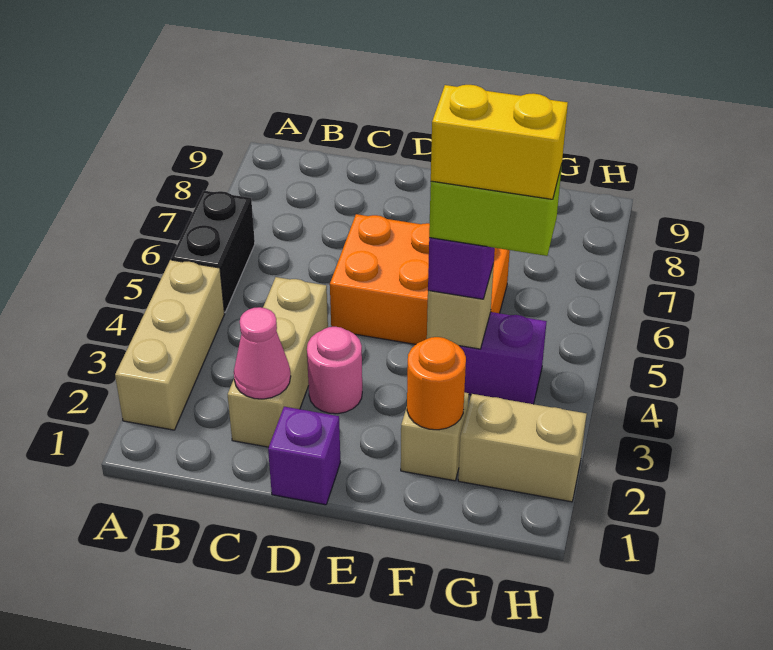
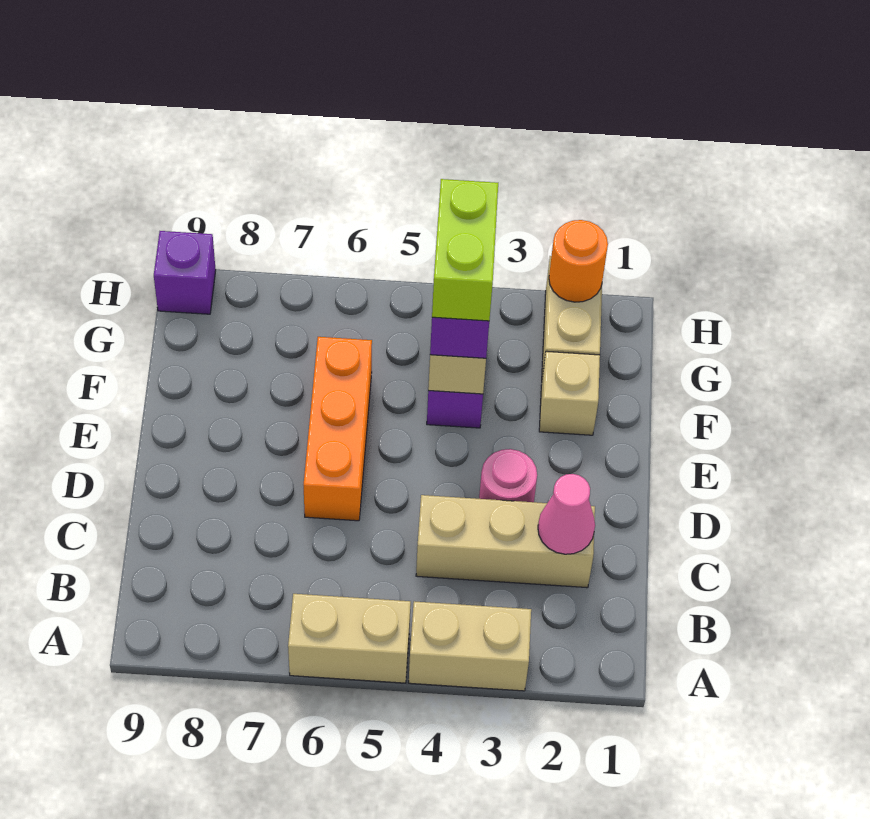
tan 1x3 brick [115,260,225,430] -> tan 1x2 brick [409,601,531,691]
black 1x2 brick [171,191,255,312] -> tan 1x2 brick [288,594,411,683]
purple 1x1 brick [268,407,340,505] -> purple 1x1 brick moved to [154,231,216,314]
orange 2x3 brick [330,214,510,344] -> orange 1x3 brick [304,337,372,521]
orange 1x1 round brick [407,337,466,430] -> orange 1x1 round brick moved to [549,220,608,302]
yellow 1x2 brick [431,85,568,199] -> none

